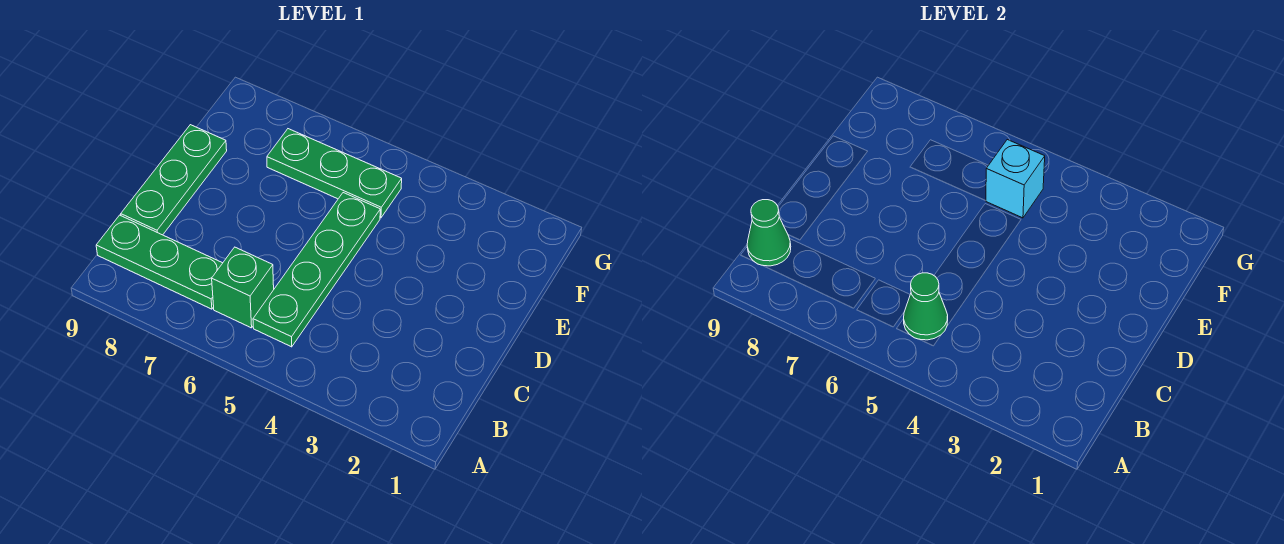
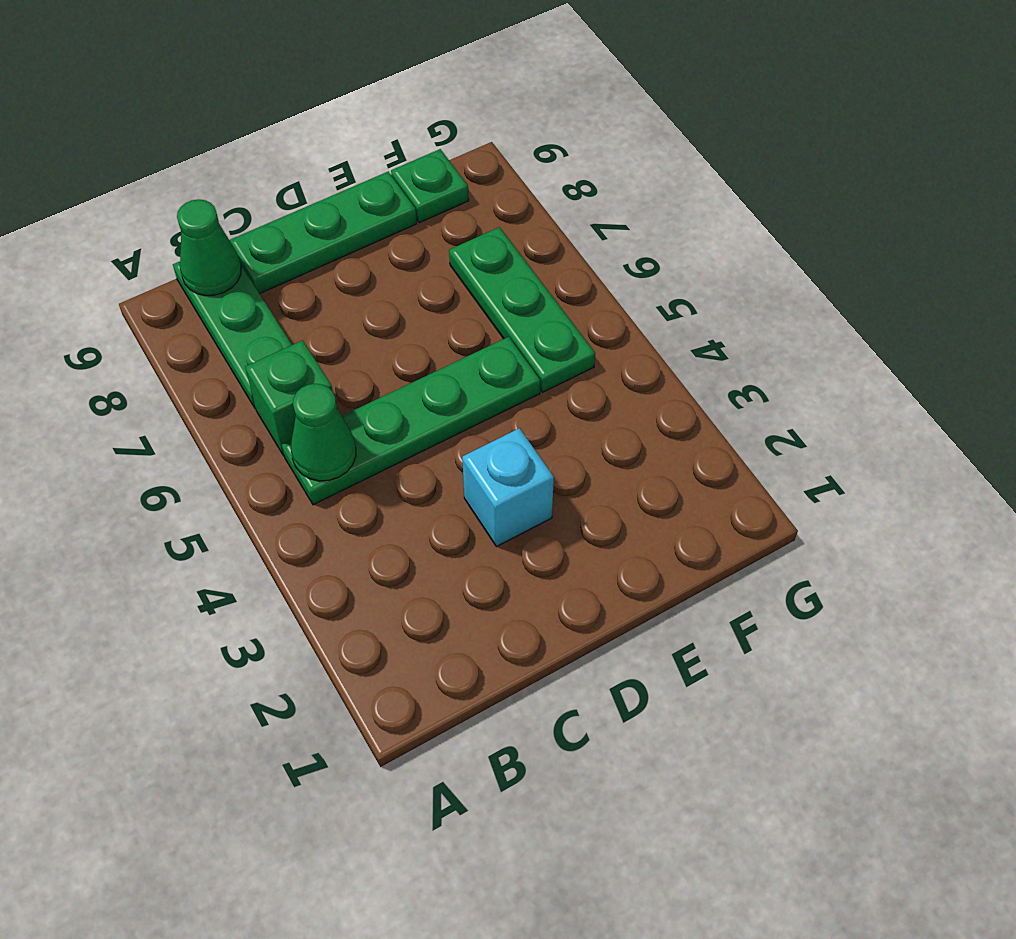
cyan 1x1 brick [986,140,1045,218] -> cyan 1x1 brick moved to [462,428,554,547]
none -> green 1x1 plate [391,149,469,223]

